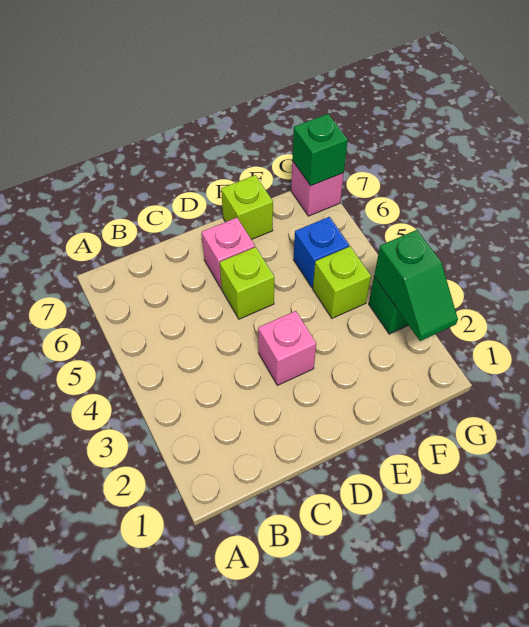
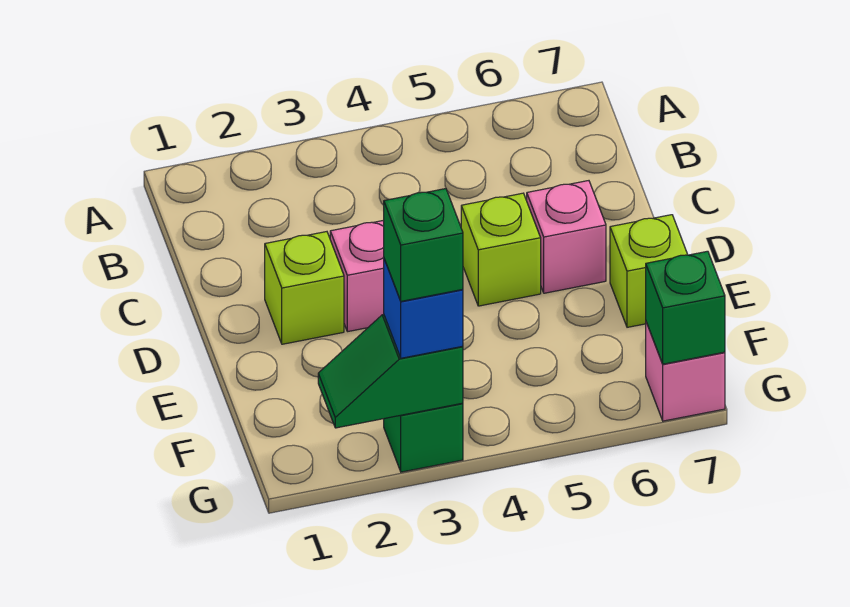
lime 1x1 brick [313,246,371,318] -> lime 1x1 brick moved to [265,232,344,344]
blue 1x1 brick [294,217,349,288] -> blue 1x1 brick moved to [384,259,463,358]
none -> green 1x1 brick [384,189,463,301]

